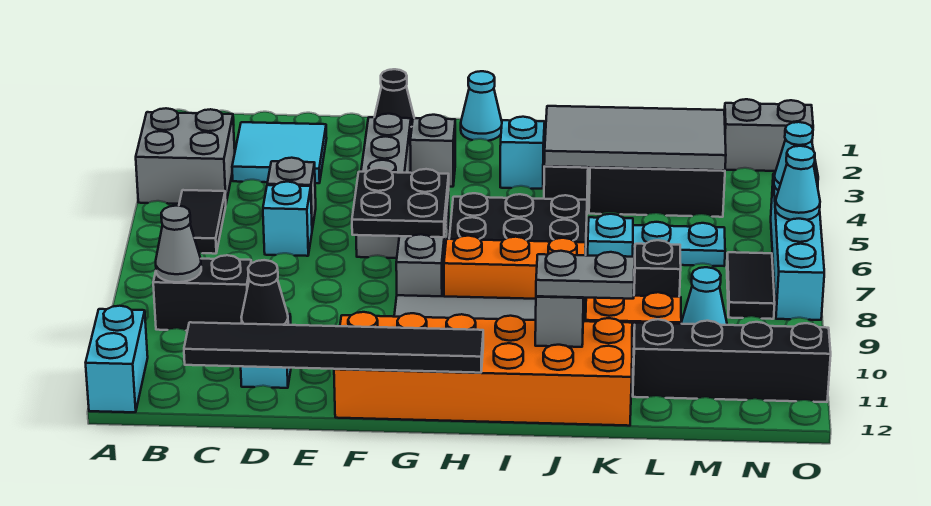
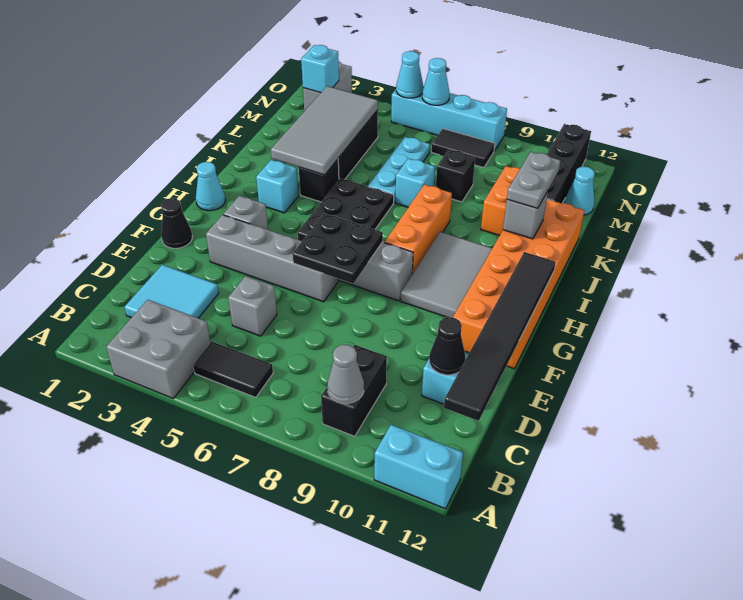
cyan 1x1 brick [263,182,312,256] -> cyan 1x1 brick moved to [301,45,339,93]
cyan 1x1 cone [681,267,727,325] -> cyan 1x1 cone moved to [565,166,595,215]

